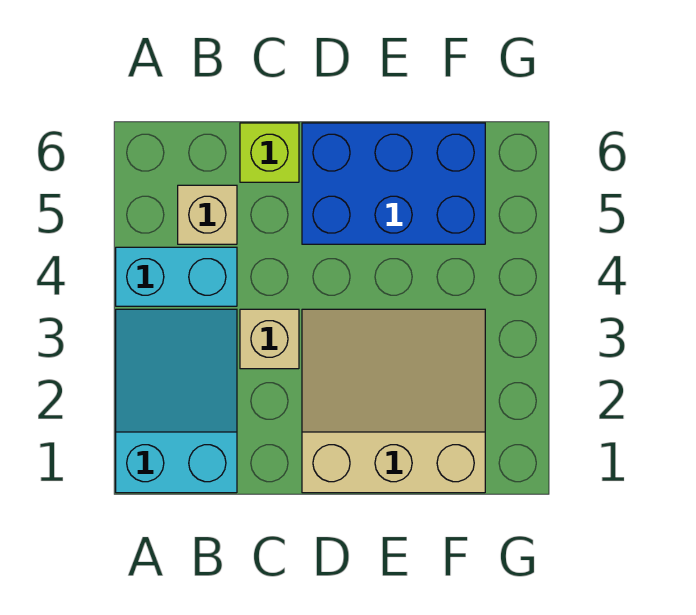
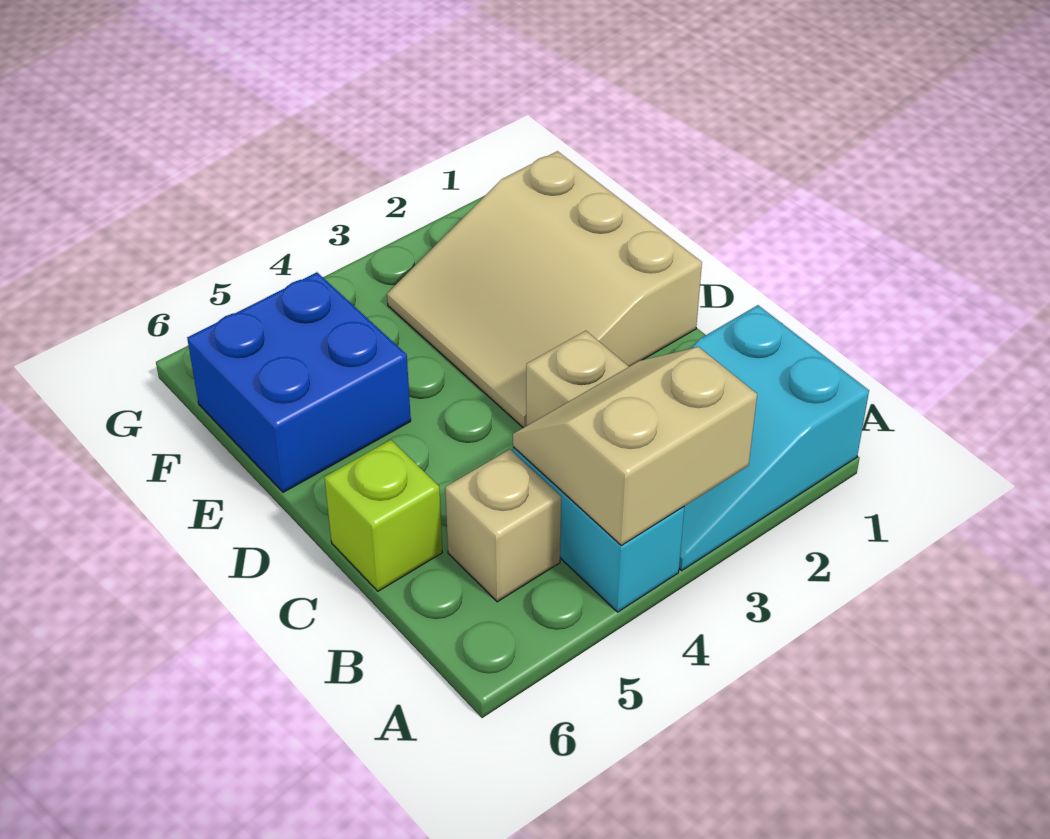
none -> tan 2x2 slope [513,347,757,545]
blue 2x3 brick [302,123,485,244] -> blue 2x2 brick [187,272,411,492]

